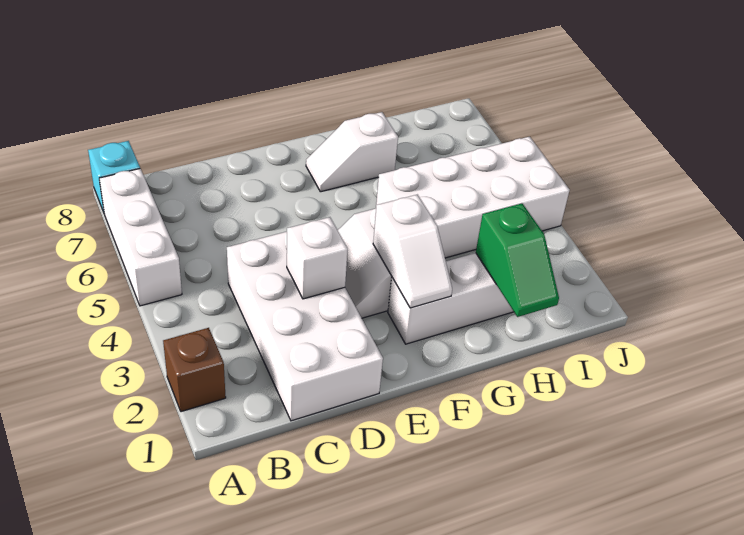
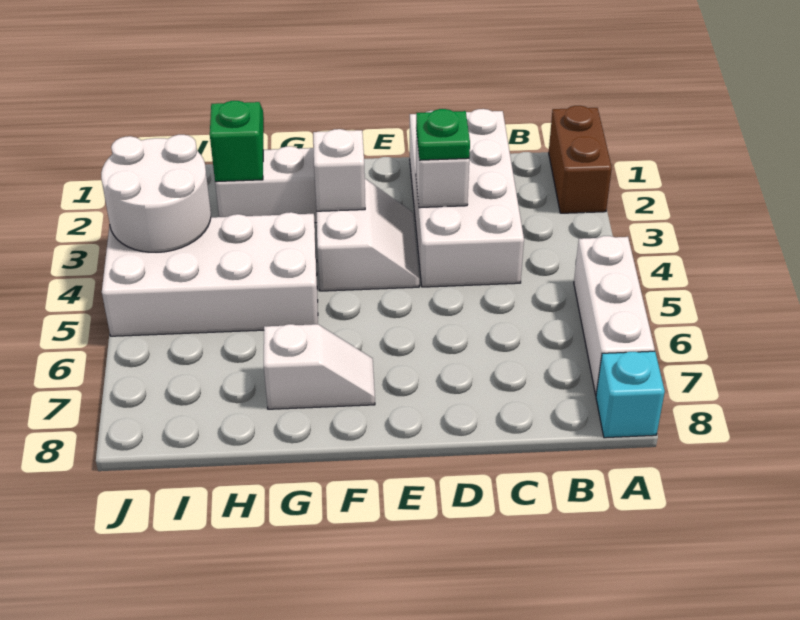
brown 1x1 brick [163,328,226,412] -> brown 1x2 brick [549,106,612,213]
none -> green 1x1 plate [416,109,470,160]
none -> white 2x2 round brick [101,135,211,252]

